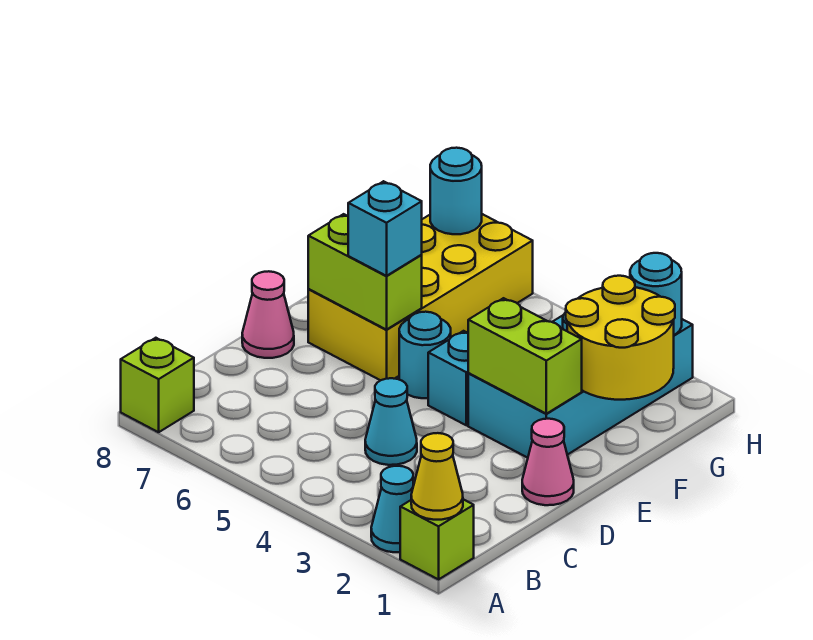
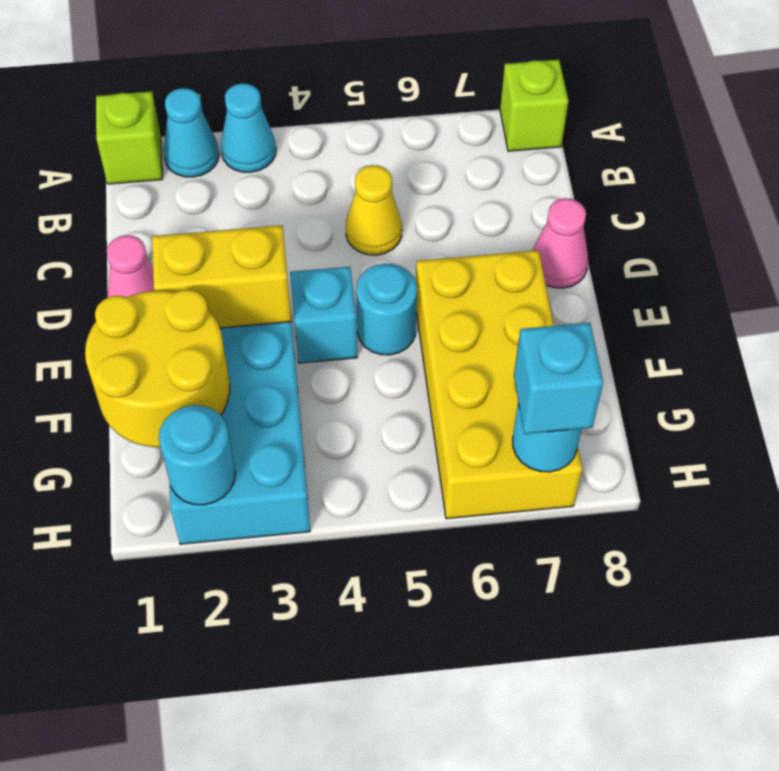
yellow 1x1 cone [411,433,463,520] -> yellow 1x1 cone moved to [346,165,402,255]
cyan 1x1 cone [365,378,417,465] -> cyan 1x1 cone moved to [221,83,276,172]
lime 1x2 brick [468,298,582,414] -> yellow 1x2 brick [152,225,291,328]
lime 1x2 brick [308,214,422,330] -> none
cyan 1x1 brick [348,181,422,276] -> cyan 1x1 brick moved to [514,323,603,434]

